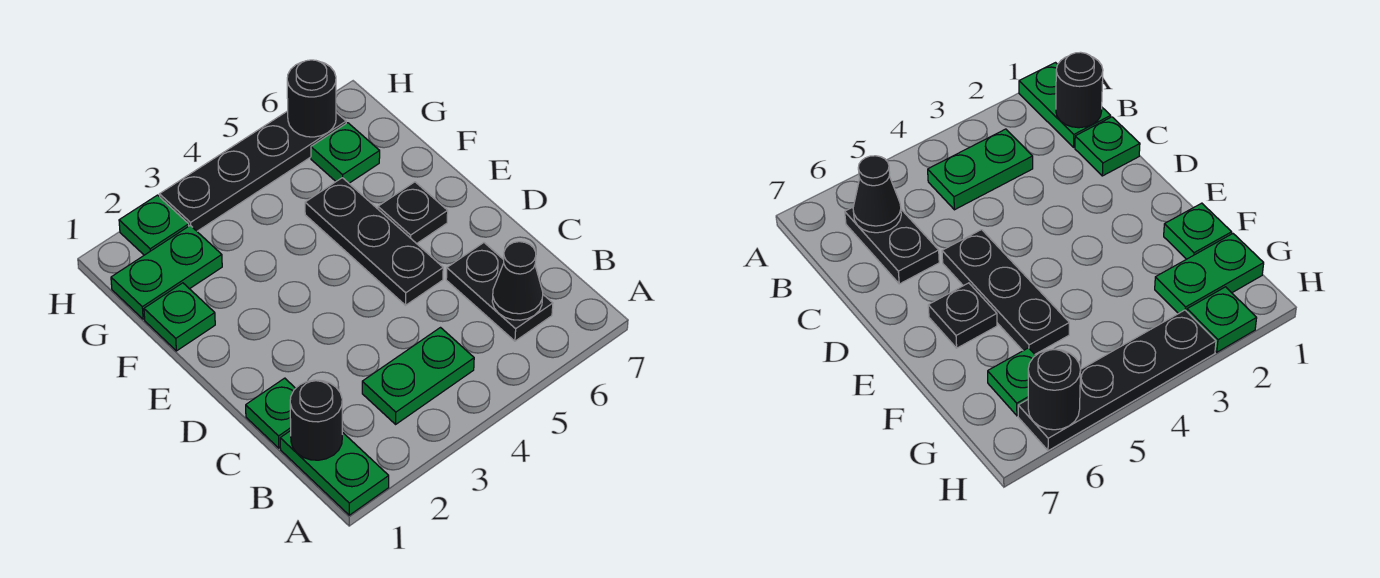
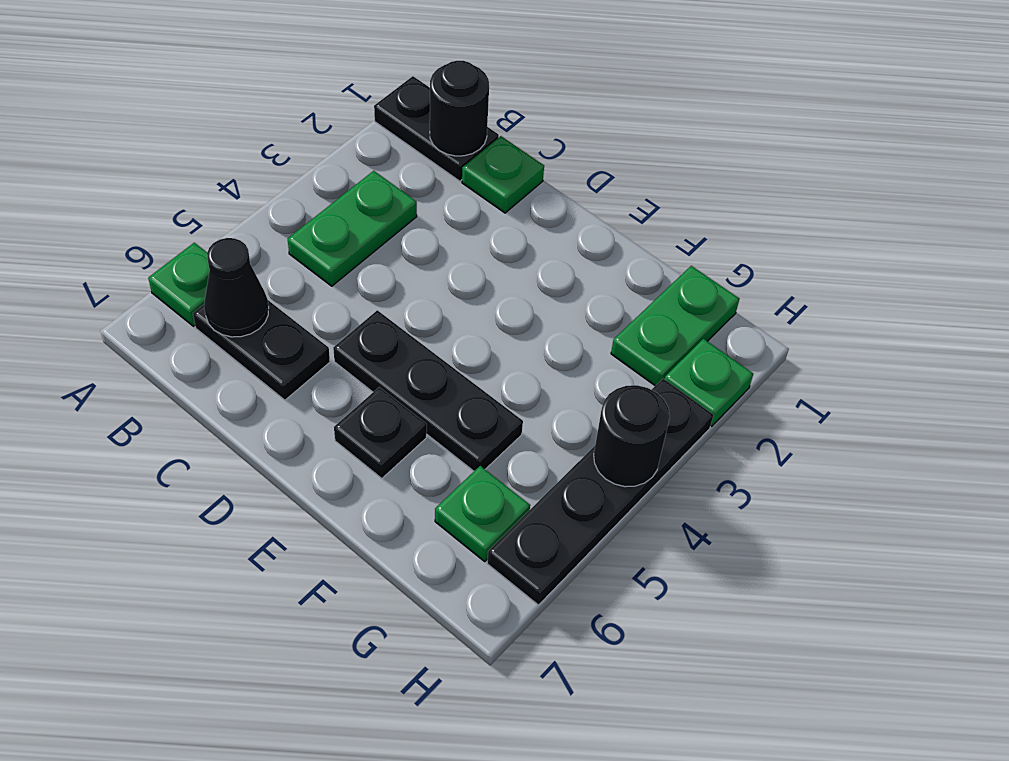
green 1x2 plate [280,431,389,515] -> black 1x2 plate [374,76,499,181]
green 1x1 plate [144,283,215,351] -> green 1x1 plate moved to [148,243,210,326]
black 1x1 round brick [287,60,336,137] -> black 1x1 round brick moved to [594,385,670,487]

